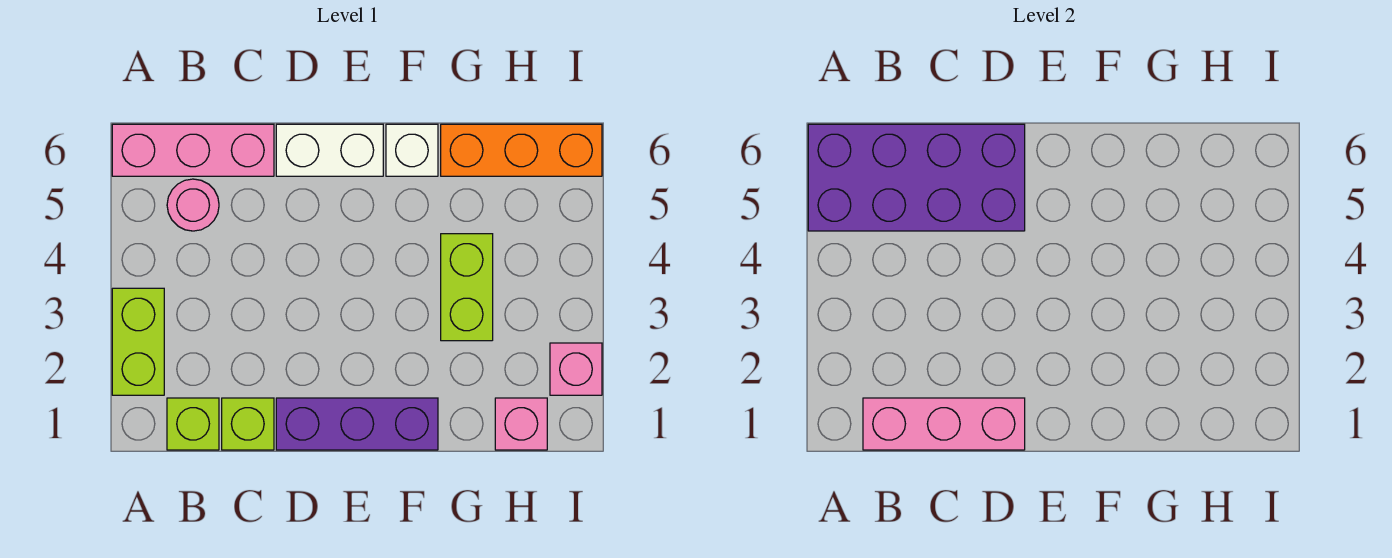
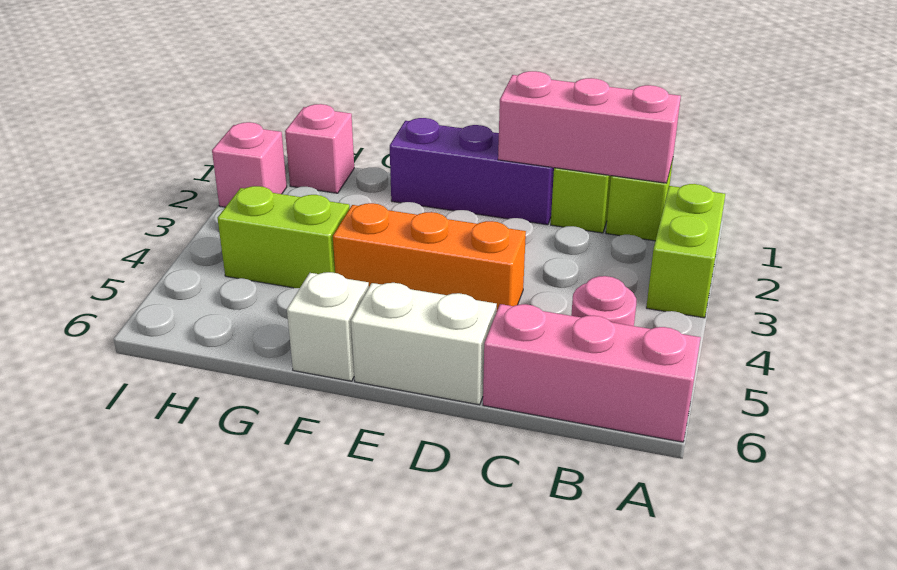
purple 2x4 brick [808,124,1025,231] -> none
lime 1x2 brick [441,234,493,341] -> lime 1x2 brick turned to [218,186,350,288]
orange 1x3 brick [441,124,602,176] -> orange 1x3 brick moved to [333,203,526,312]

